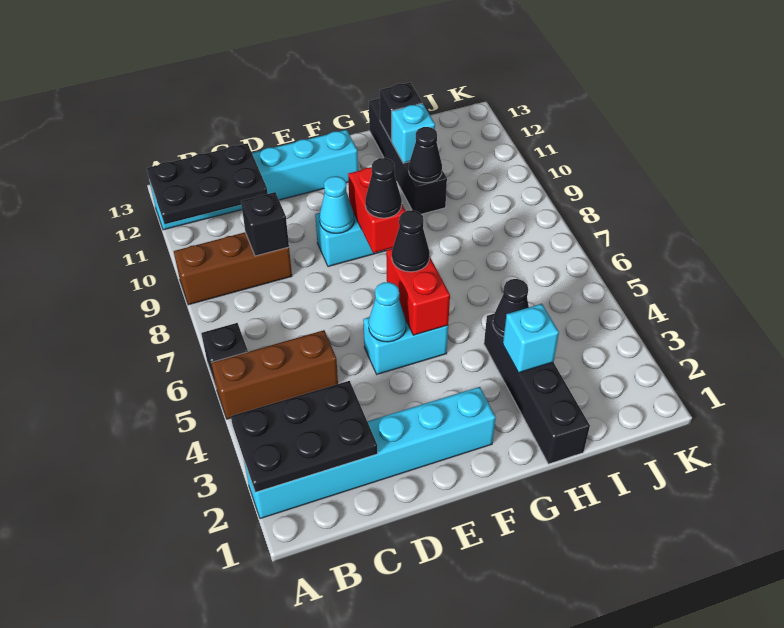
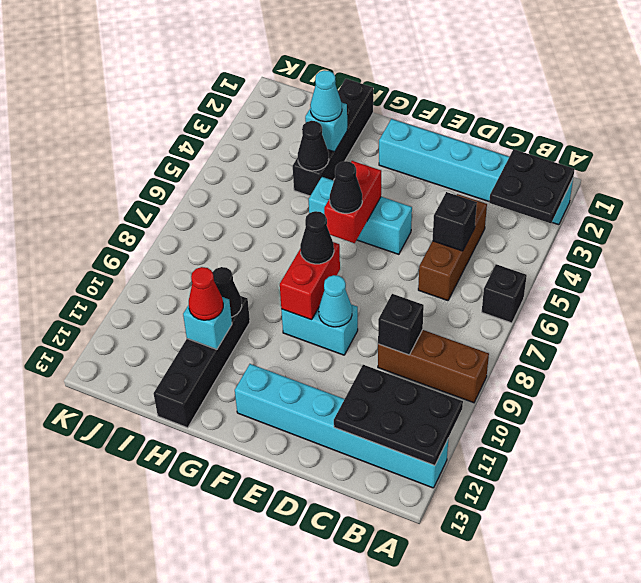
black 2x3 plate [231,381,378,492] -> black 2x2 plate [489,149,575,223]
brown 1x3 brick [211,330,338,419] -> brown 1x3 brick turned to [418,194,487,301]
cyan 1x2 brick [363,317,448,374] -> cyan 1x3 brick [309,177,412,254]
cyan 1x1 cone [368,282,406,342] -> cyan 1x1 cone moved to [310,70,342,122]
none -> red 1x1 cone [189,267,223,320]
black 1x1 brick [380,83,422,141] -> black 1x1 brick moved to [432,192,477,251]

